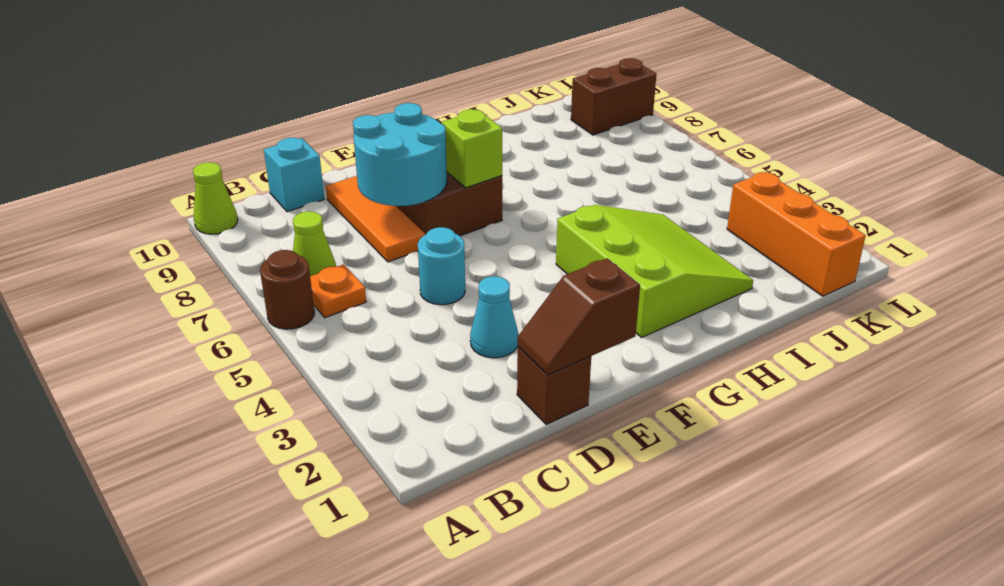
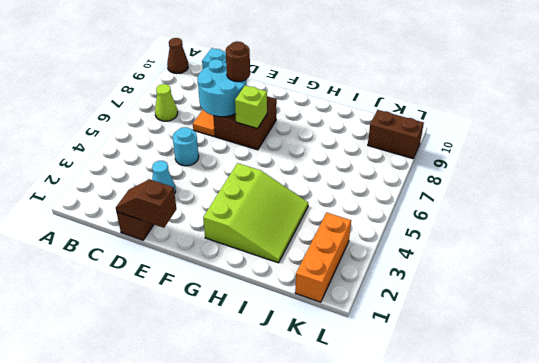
brown 1x1 round brick [260,250,314,329] -> brown 1x1 round brick moved to [226,41,250,82]
lime 1x1 cone [193,162,238,234] -> brown 1x1 cone [167,38,188,74]
orange 1x1 plate [310,264,366,318] -> none

